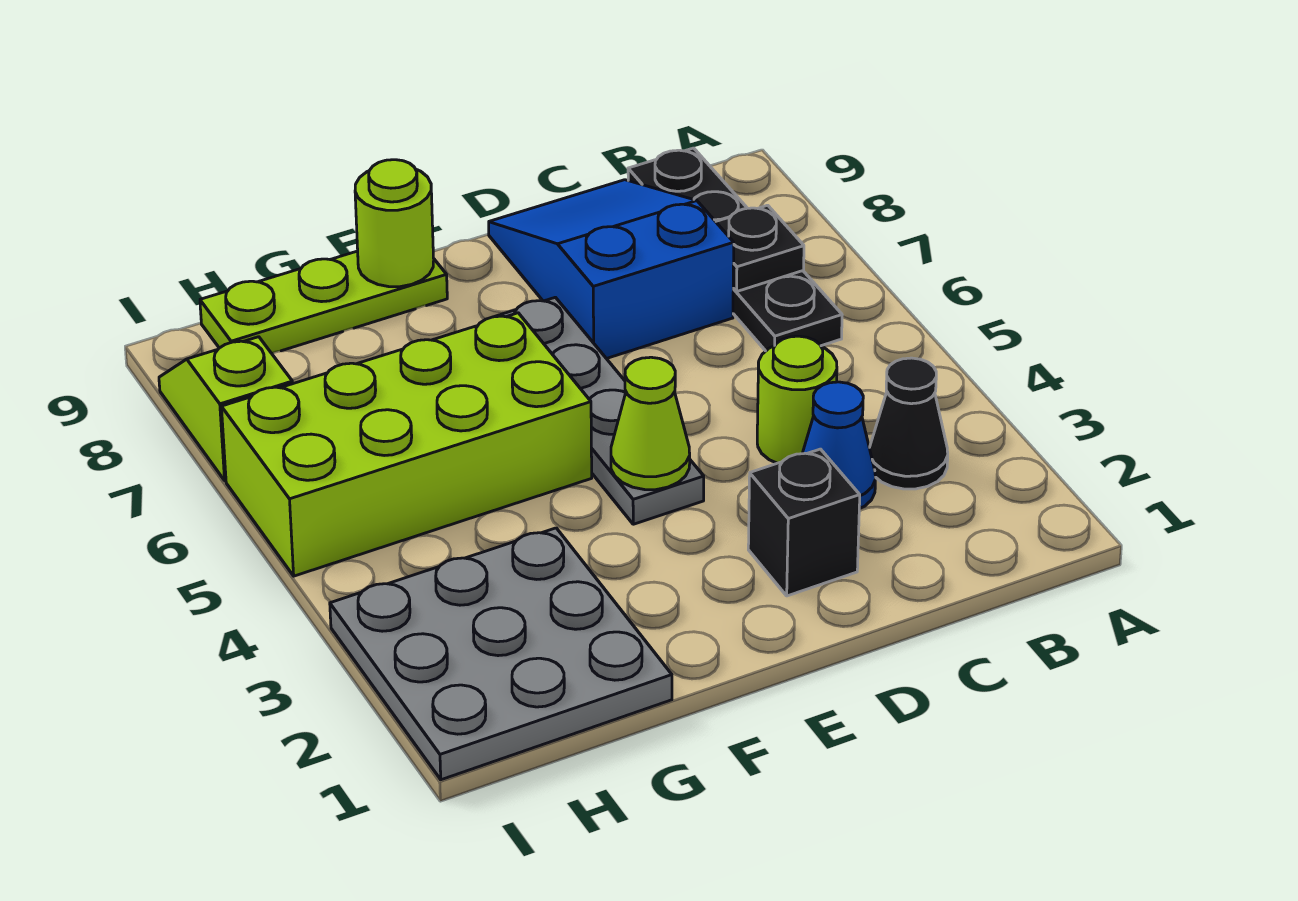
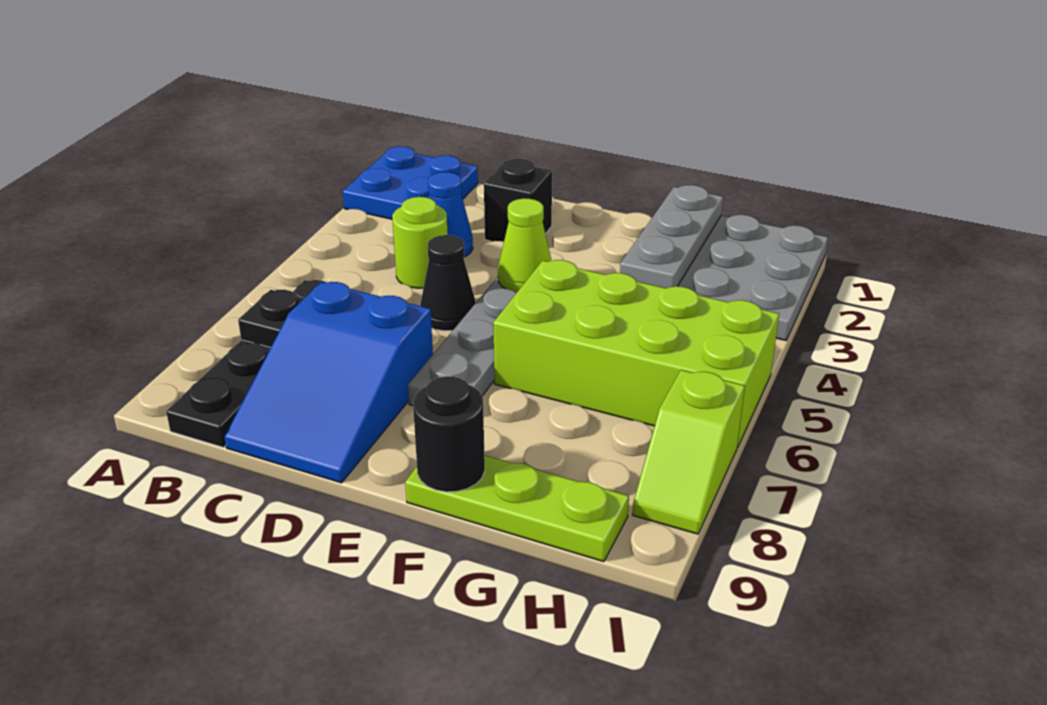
none -> blue 2x2 plate [343,146,478,219]
black 1x1 cone [869,358,948,489] -> black 1x1 cone moved to [420,235,476,331]
lime 1x1 round brick [355,160,434,287] -> black 1x1 round brick [413,377,485,492]
none -> grey 1x3 plate [620,185,723,288]

